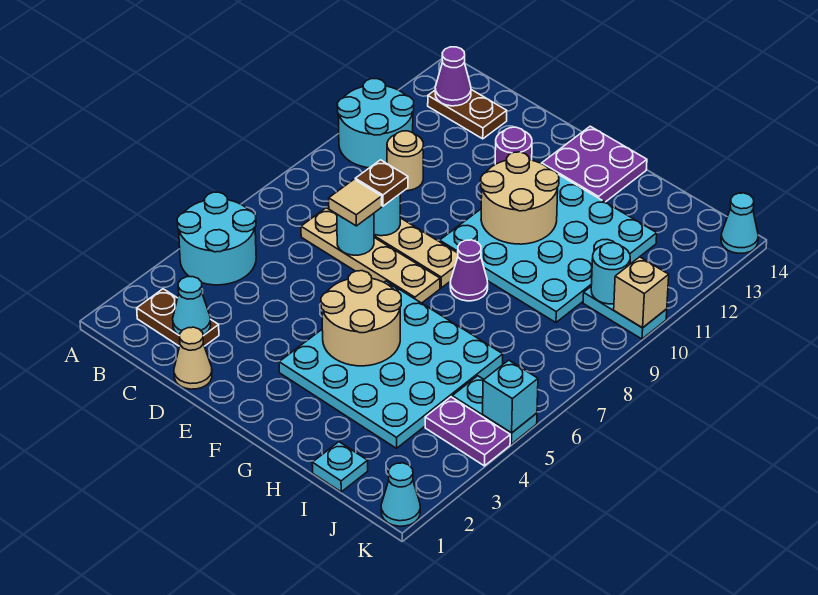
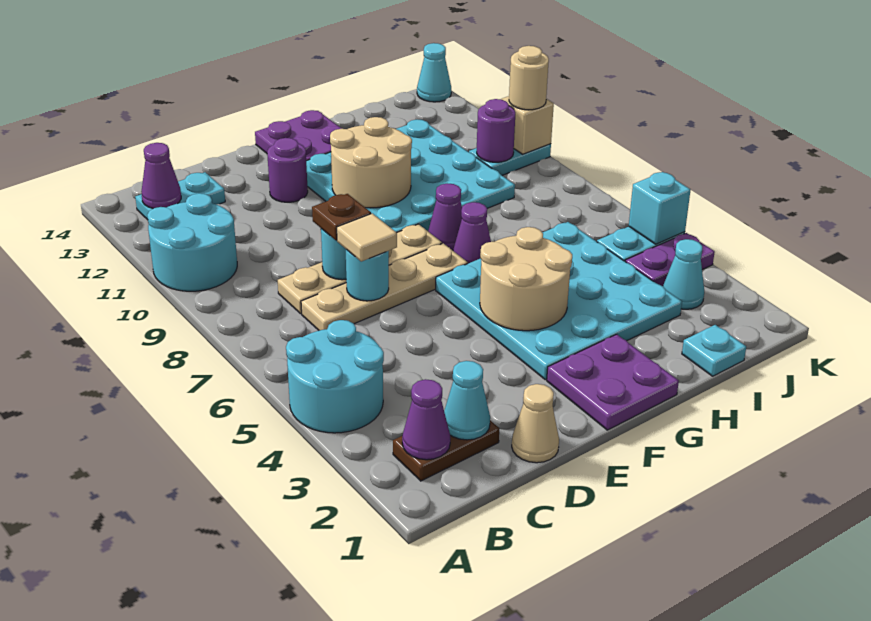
none -> purple 1x1 cone [402,379,450,460]
brown 1x2 plate [428,90,507,139] -> cyan 1x2 plate [135,172,225,220]
tan 1x1 round brick [387,131,423,191] -> tan 1x1 round brick moved to [509,46,549,110]
none -> purple 2x2 plate [547,334,679,430]
none -> purple 1x1 cone [453,202,491,263]
cyan 1x1 round brick [591,243,630,304] -> purple 1x1 round brick [477,99,515,162]
cyan 1x1 cone [381,463,420,526] -> cyan 1x1 cone moved to [663,239,704,309]

